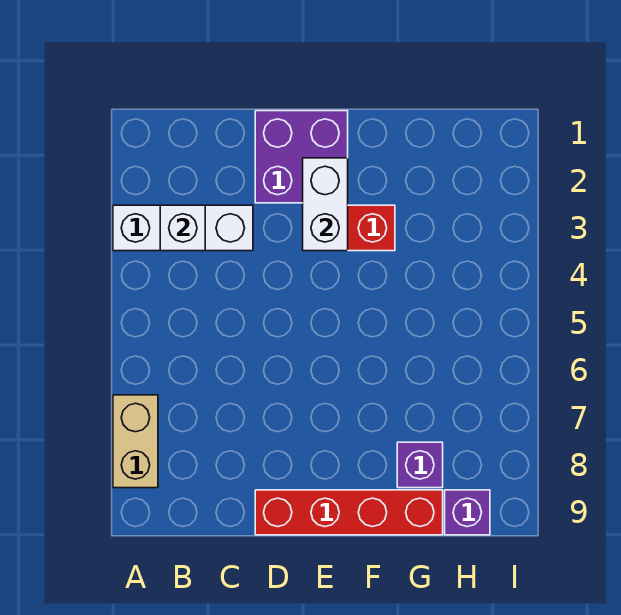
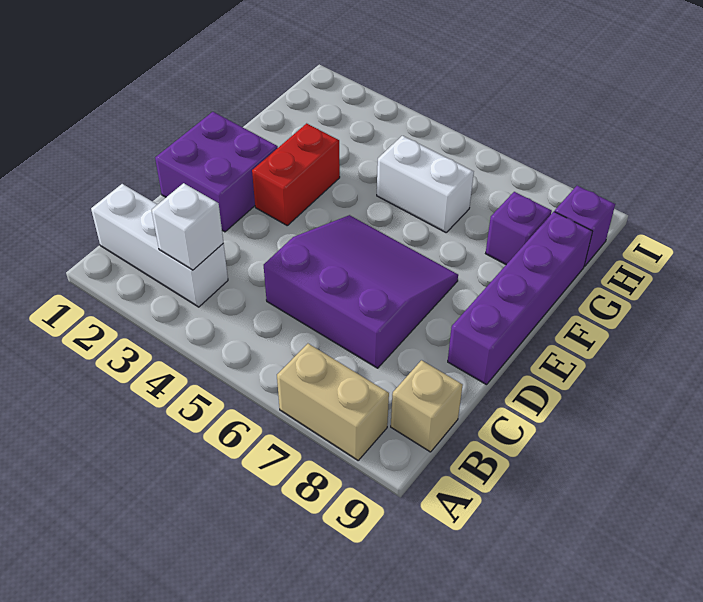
white 1x3 brick [113,205,253,251] -> white 1x3 brick turned to [91,184,228,307]
none -> tan 1x1 brick [391,360,463,452]
none -> purple 3x3 slope [264,215,458,368]
red 1x4 brick [255,490,443,535] -> purple 1x4 brick [448,212,592,385]
white 1x2 brick [303,158,348,251] -> white 1x2 brick moved to [377,136,474,232]

